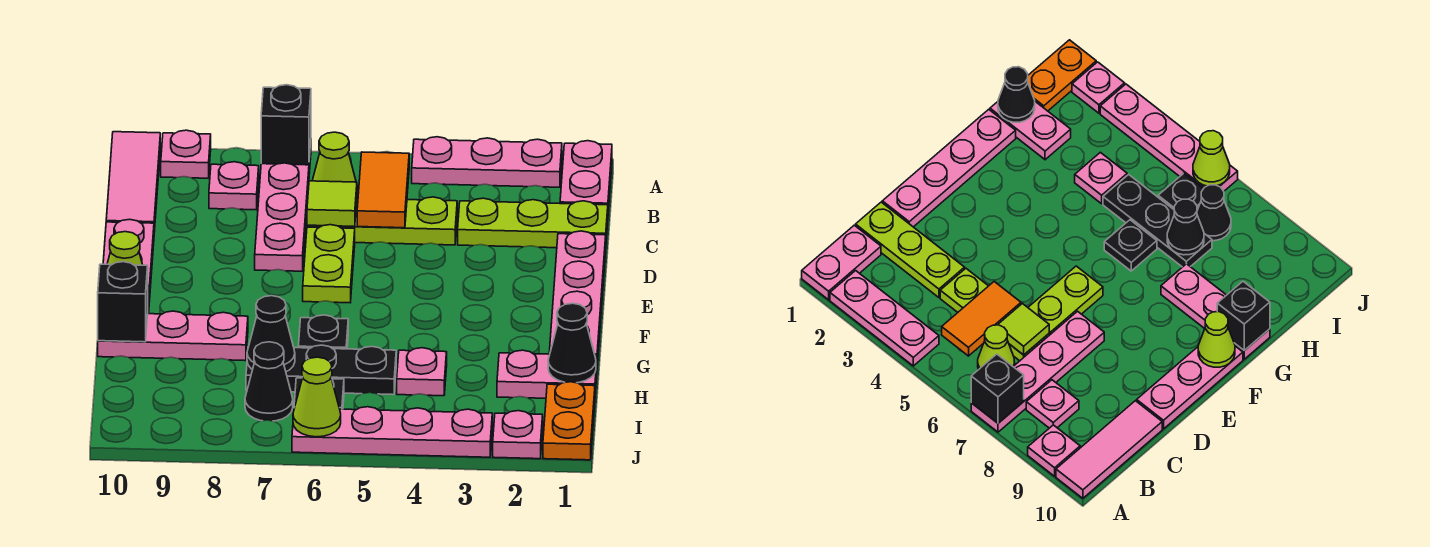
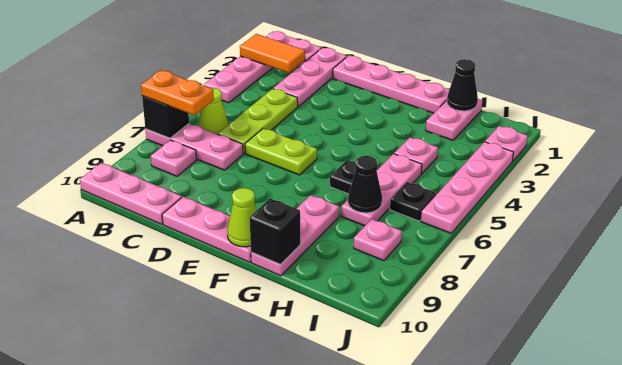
pink 1x4 plate [255,144,311,271] -> pink 1x3 plate [145,124,243,170]
pink 1x1 plate [161,130,211,178] -> pink 1x1 plate moved to [354,219,402,261]
pink 1x3 tile [106,132,160,232] -> pink 1x3 plate [80,163,182,224]
orange 1x2 tile [357,152,409,228] -> orange 1x2 tile moved to [240,34,305,73]
lime 1x3 plate [458,198,608,248] -> pink 1x3 plate [273,48,347,107]
lime 1x1 tile [307,181,357,226] -> none
black 1x3 plate [246,345,396,395] -> pink 1x3 plate [341,154,422,226]
orange 1x2 plate [543,382,595,460] -> orange 1x2 plate moved to [141,70,214,115]
black 1x1 cone [245,342,293,421] -> none
lime 1x1 cone [293,357,341,437] -> none

